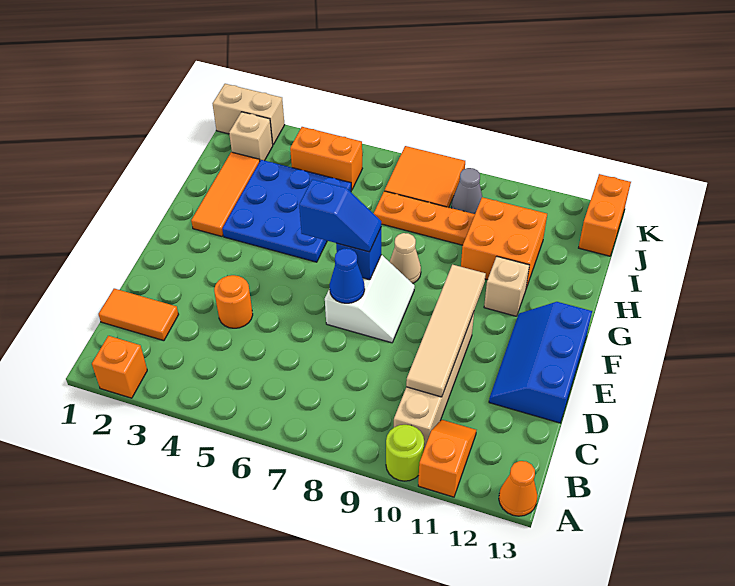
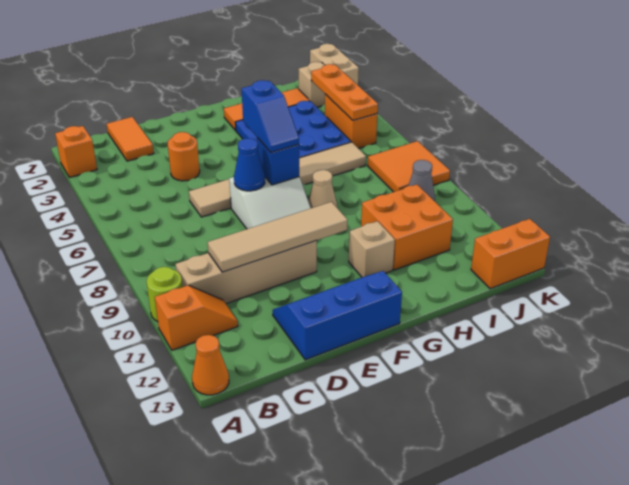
none -> tan 1x6 tile [189,142,366,217]
orange 1x3 plate [374,191,475,245] -> orange 1x3 plate moved to [311,64,378,120]

